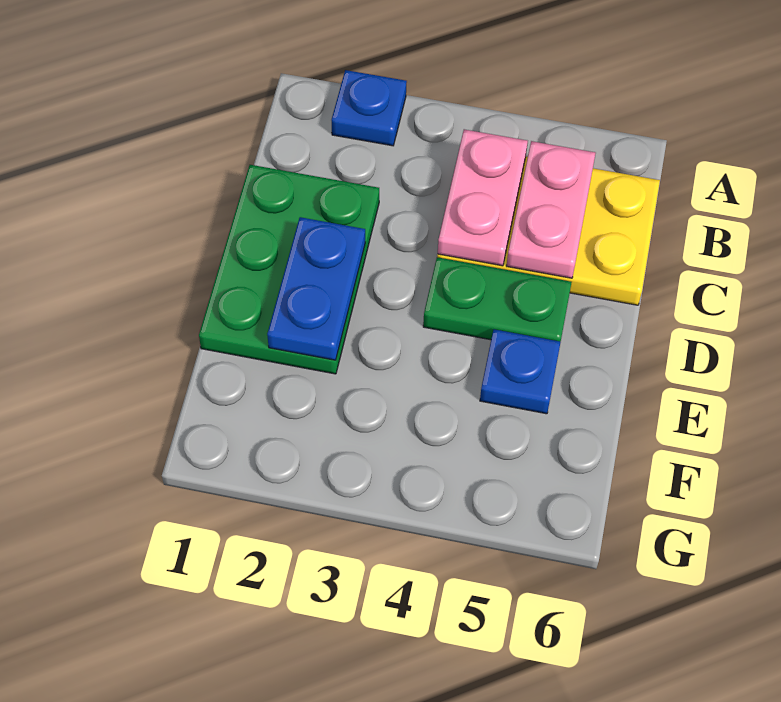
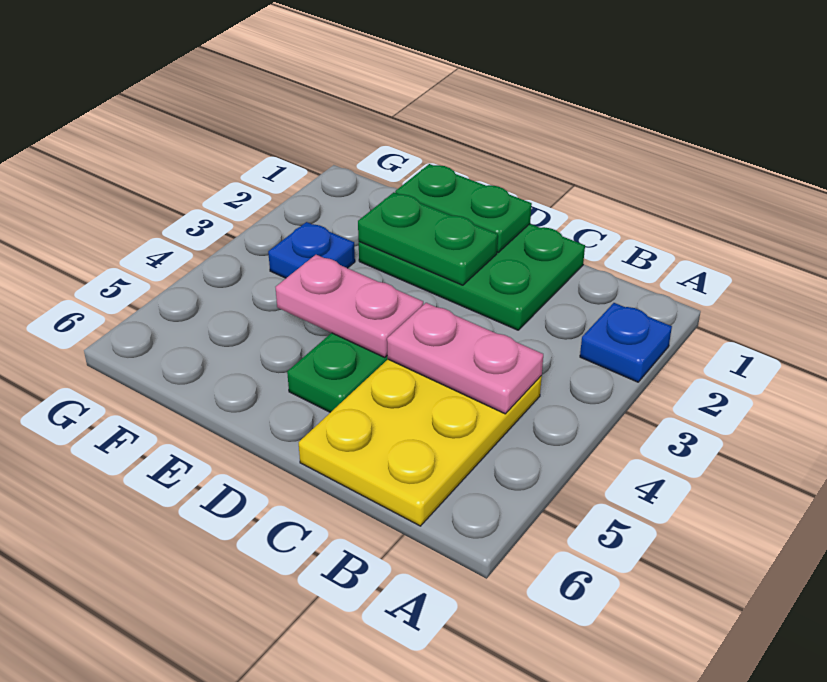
pink 1x2 plate [507,141,596,278] -> pink 1x2 plate moved to [276,255,423,357]
none -> green 1x2 plate [395,164,532,252]
blue 1x2 plate [267,217,365,360] -> green 1x2 plate [358,192,498,285]
blue 1x1 plate [480,329,561,414] -> blue 1x1 plate moved to [268,222,355,278]

